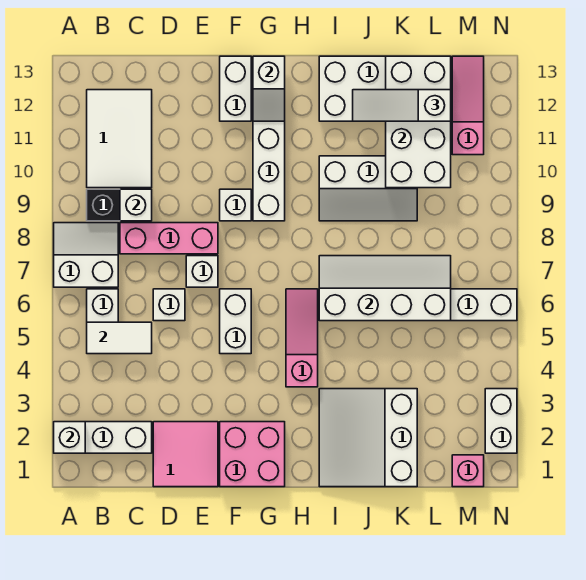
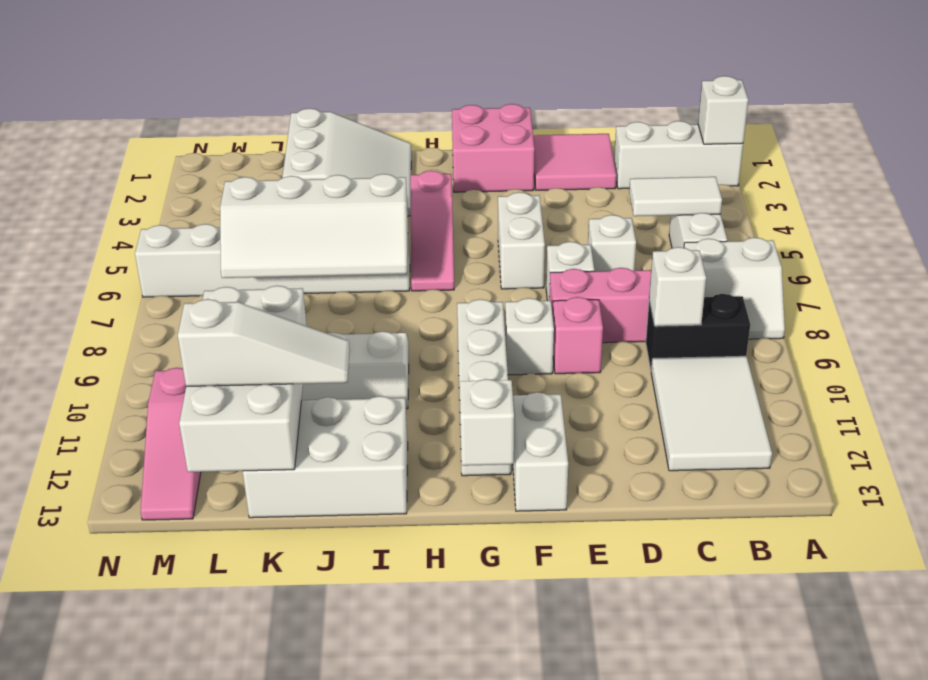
pink 1x1 brick [452,455,484,487] -> pink 1x1 brick moved to [553,297,603,374]
white 1x2 brick [485,389,517,453] -> none

